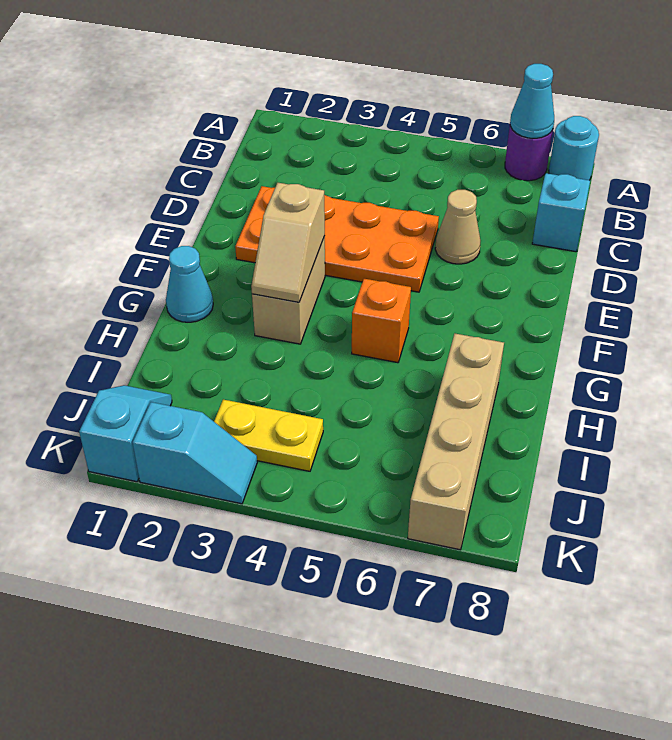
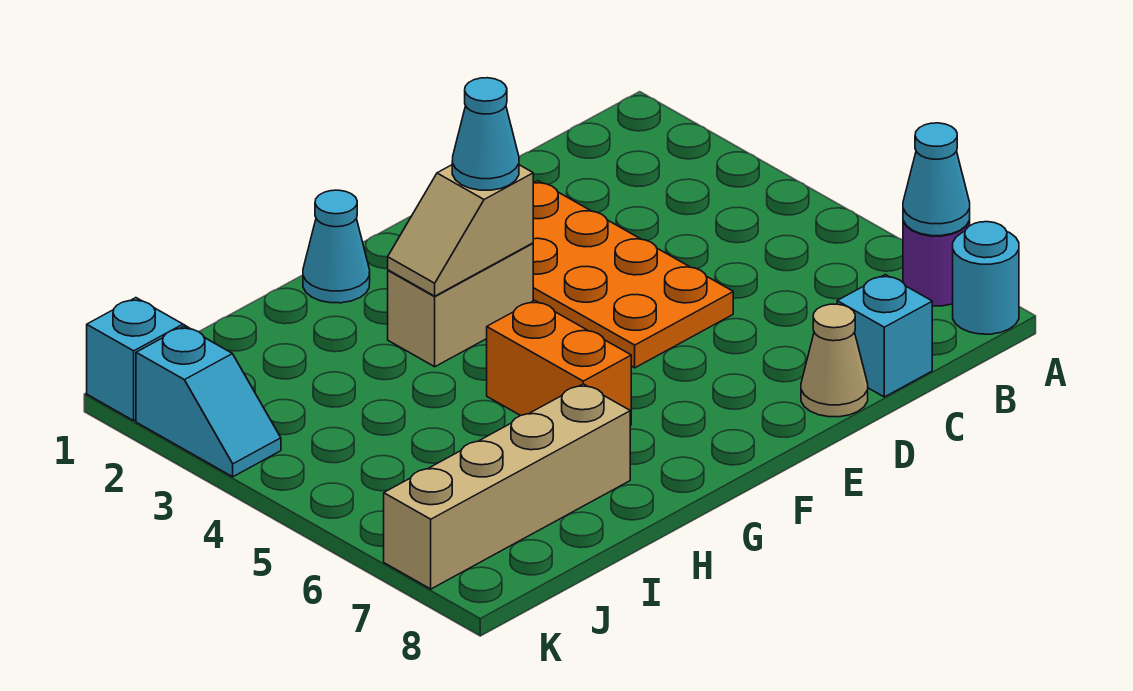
tan 1x1 cone [435,190,480,264] -> tan 1x1 cone moved to [801,304,868,417]
none -> cyan 1x1 cone [452,78,519,190]
orange 1x1 brick [352,279,411,363] -> orange 1x2 brick [487,300,631,425]
yellow 1x2 plate [214,400,323,471] -> none

